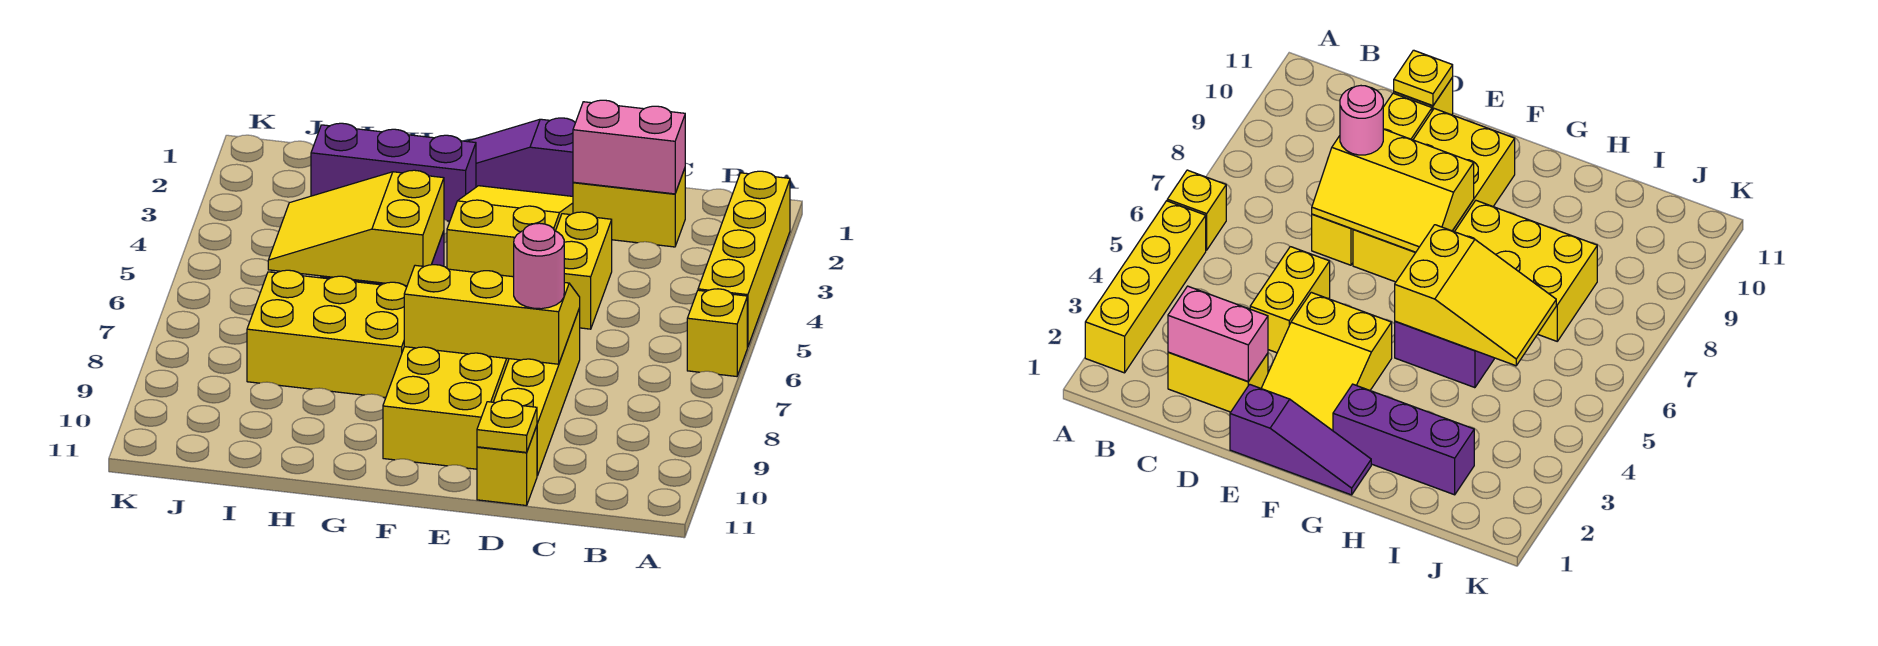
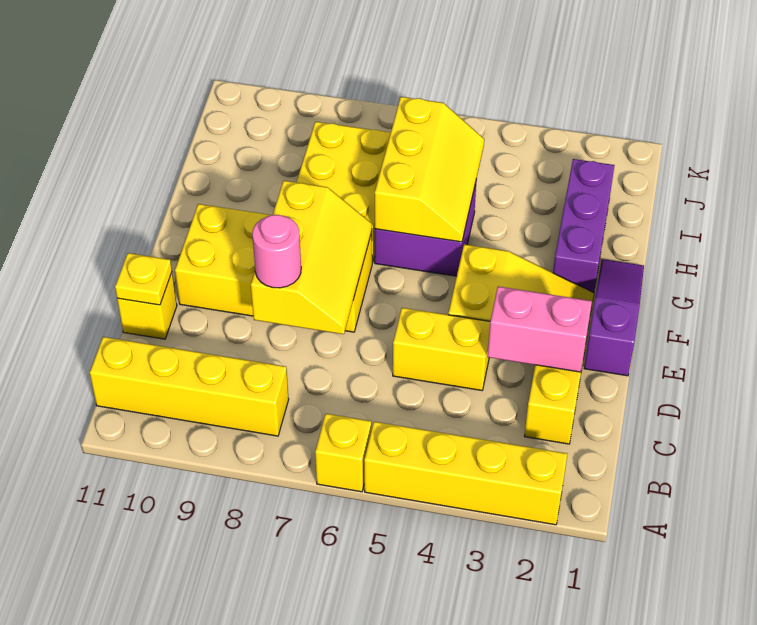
pink 1x2 brick [573,100,685,194] -> pink 1x2 brick turned to [488,287,592,372]
yellow 1x4 brick [494,308,580,476] -> yellow 1x4 brick moved to [90,337,289,436]
yellow 2x3 slope [268,170,444,286] -> yellow 2x3 slope turned to [375,97,484,242]

